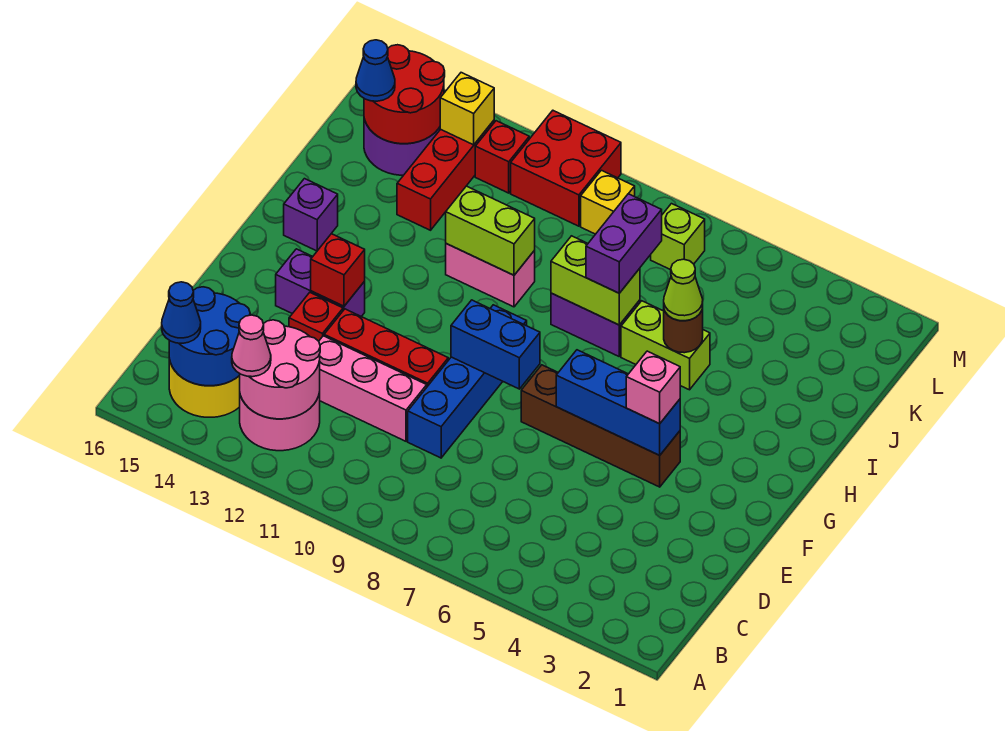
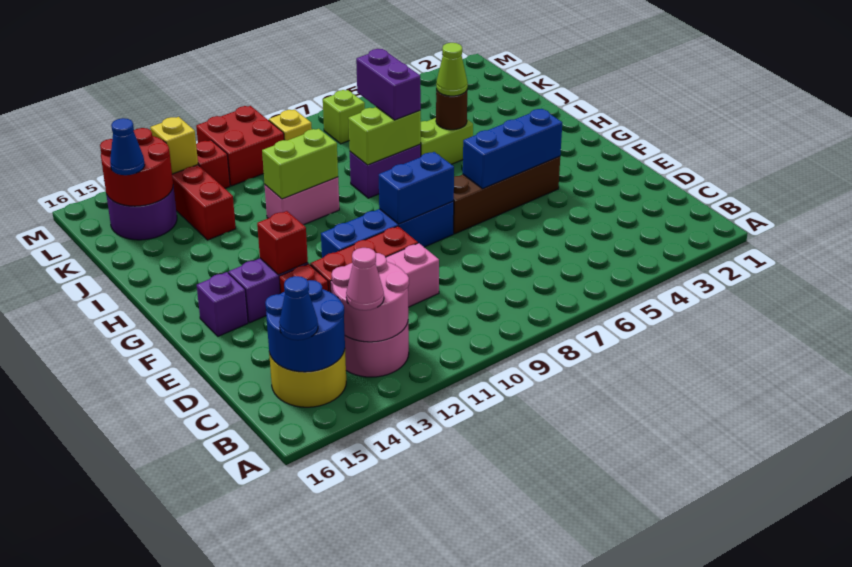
blue 1x4 brick [408,305,527,458] -> blue 1x4 brick turned to [321,202,454,258]
pink 1x1 brick [626,351,680,424] -> none
purple 1x1 brick [284,179,338,251] -> purple 1x1 brick moved to [197,272,248,336]

